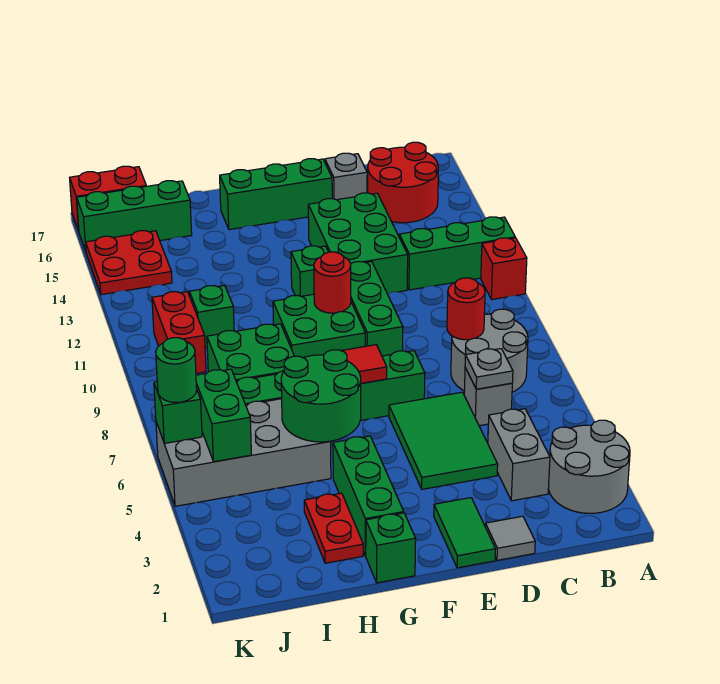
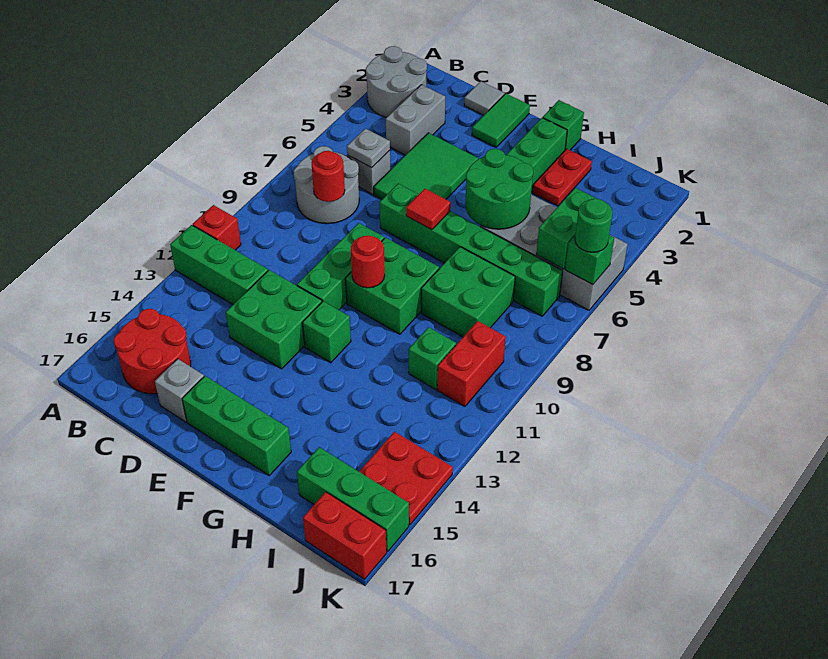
green 2x3 brick [308,193,408,294] -> green 2x2 brick [226,270,322,369]

